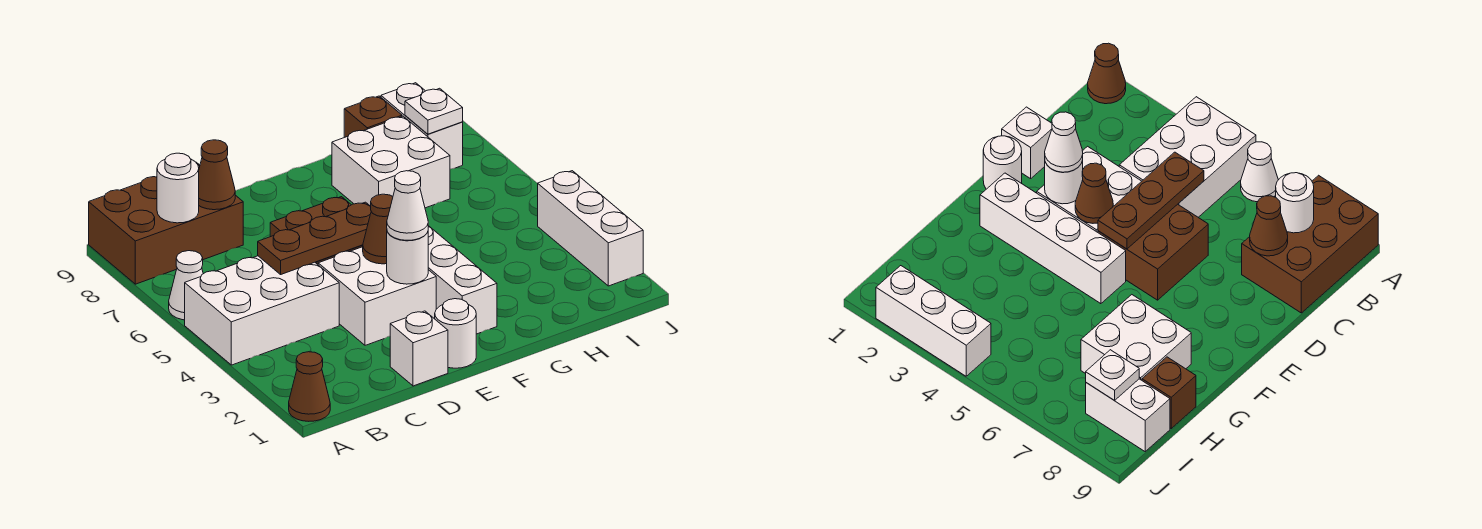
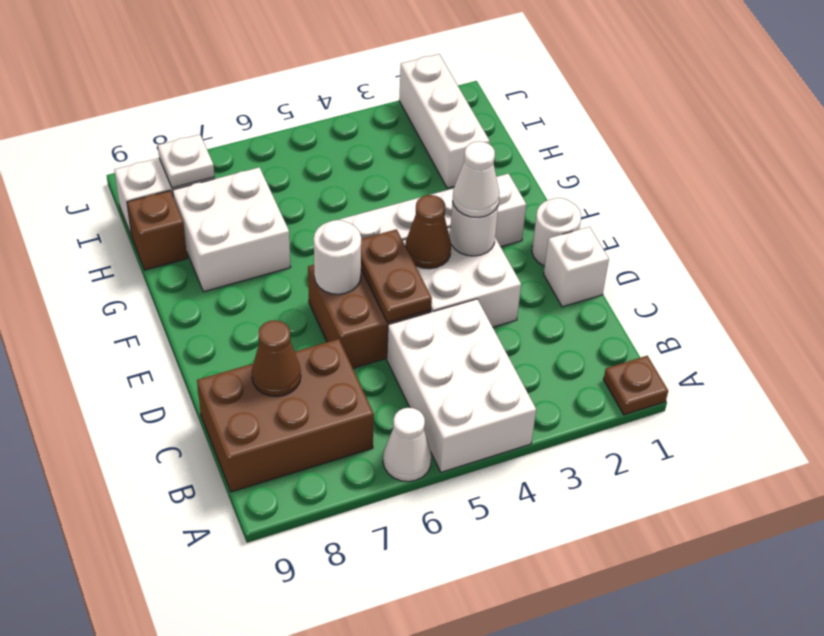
brown 1x1 cone [289,352,330,421] -> brown 1x1 plate [604,356,668,415]
brown 2x3 brick [89,162,243,284] -> brown 2x3 brick turned to [197,339,374,492]
white 1x1 round brick [157,153,199,223] -> white 1x1 round brick moved to [314,220,361,294]
brown 1x3 plate [258,202,371,274] -> brown 1x2 plate [361,229,432,322]
white 1x3 brick [538,171,643,286] -> white 1x3 brick turned to [399,54,490,188]

